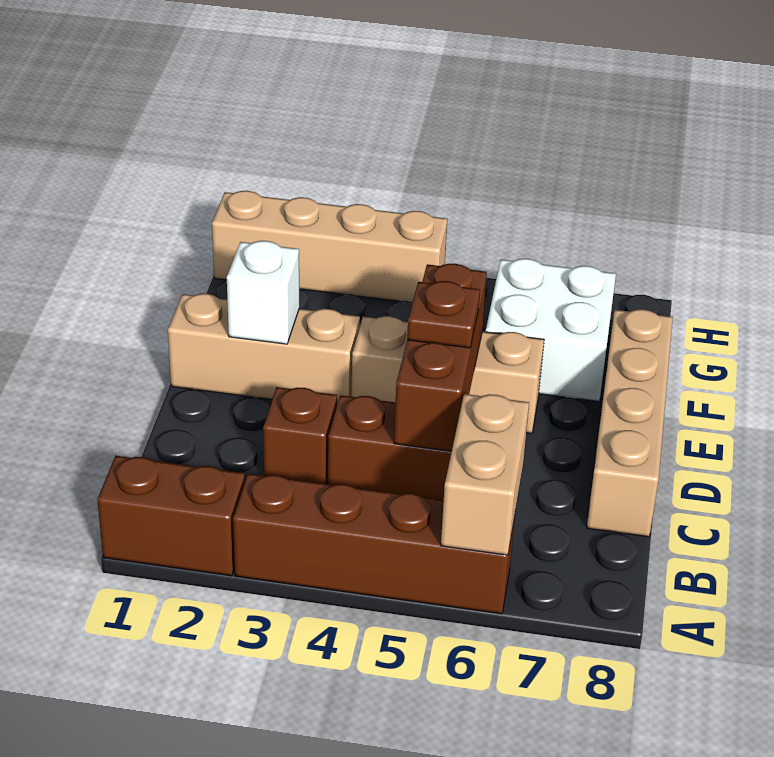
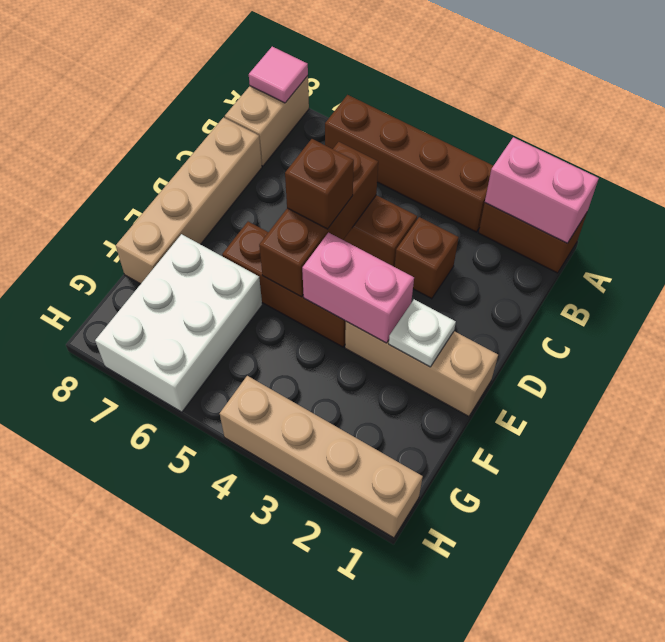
none -> pink 1x2 brick [485,137,599,243]
tan 1x2 brick [441,394,529,555] -> tan 1x2 brick moved to [225,76,309,166]
none -> pink 1x1 tile [249,47,308,103]
brown 1x1 plate [407,281,480,348] -> brown 1x1 brick [285,139,354,229]
white 1x1 brick [227,241,299,344] -> white 1x1 plate [389,299,456,367]
none -> pink 1x2 brick [302,233,414,343]
tan 1x3 brick [351,316,544,433] -> brown 1x3 brick [222,222,346,347]
white 2x2 brick [486,259,616,401] -> white 2x3 brick [95,234,262,412]

